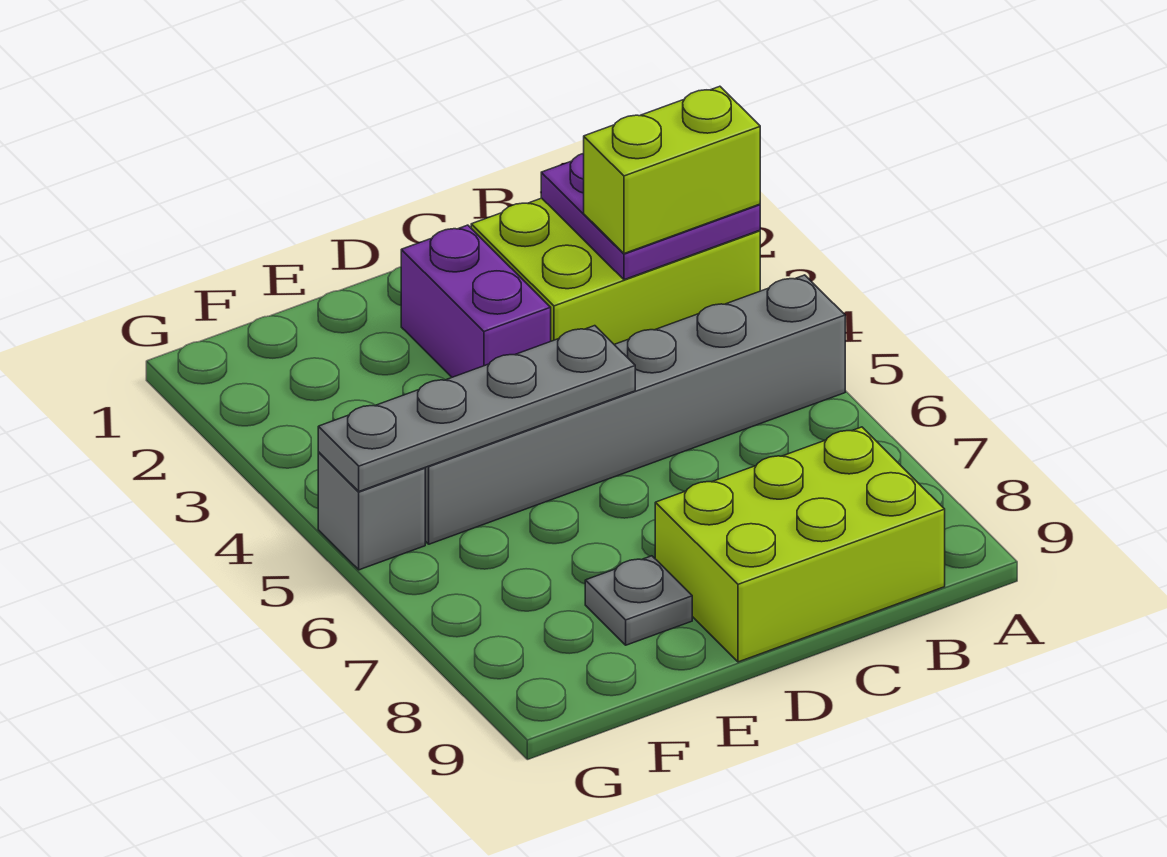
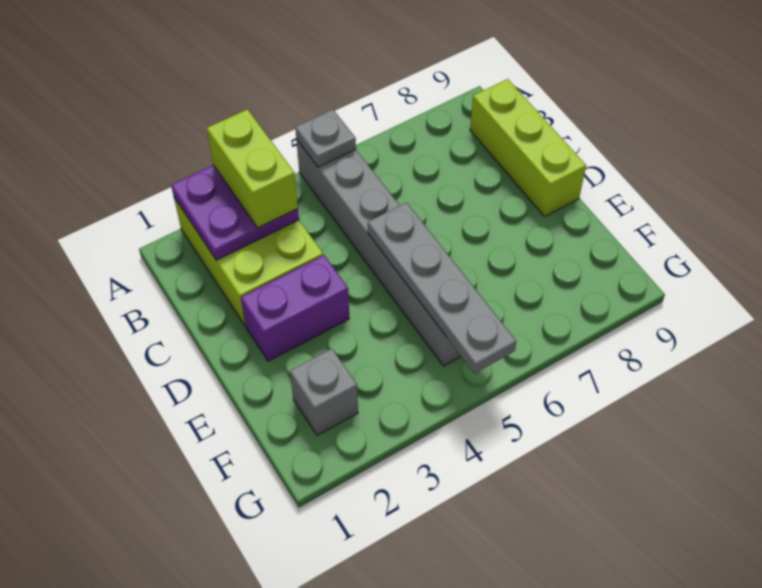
lime 2x3 brick [655,427,945,662] -> lime 1x3 brick [470,79,586,216]
grey 1x1 plate [585,556,692,645] -> grey 1x1 plate moved to [295,110,356,167]
grey 1x1 brick [318,453,425,570] -> grey 1x1 brick moved to [290,349,358,436]

